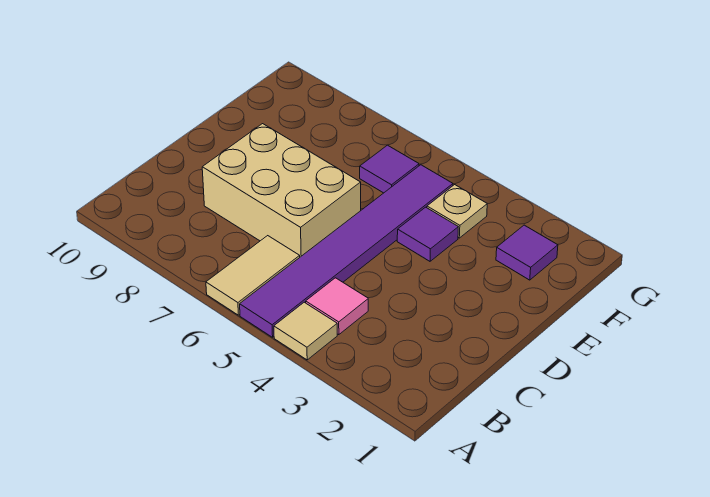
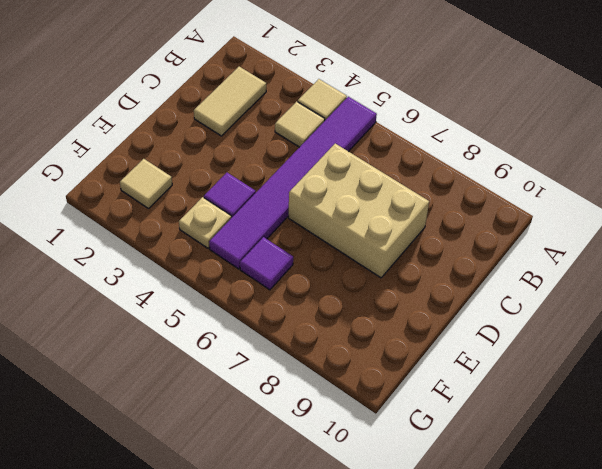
tan 1x2 tile [206,236,300,315] -> tan 1x2 tile moved to [194,67,266,136]
pink 1x1 tile [306,278,368,335] -> tan 1x1 tile [275,102,325,147]
purple 1x1 tile [496,225,558,280] -> tan 1x1 tile [120,159,172,209]

